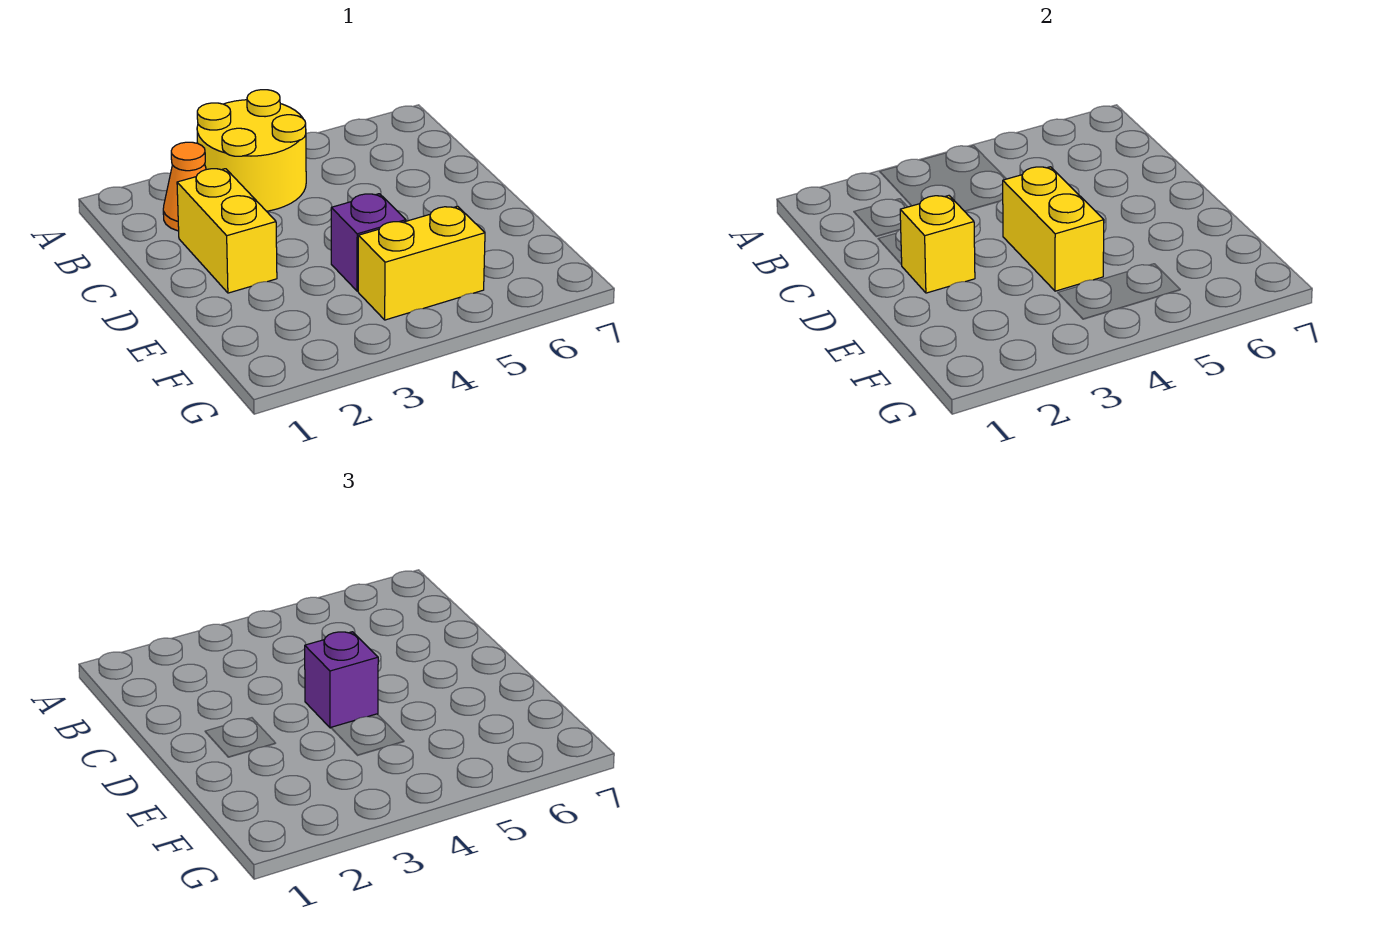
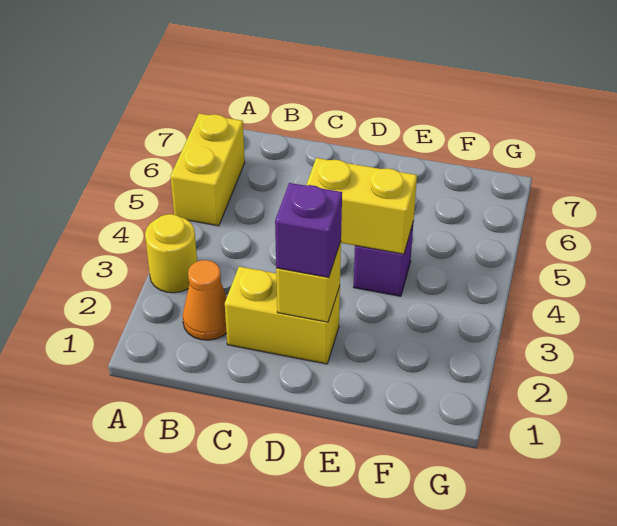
yellow 2x2 round brick [197,90,306,211] -> yellow 1x1 round brick [145,214,197,293]
purple 1x1 brick [305,632,378,728] -> purple 1x1 brick moved to [275,183,342,277]
yellow 1x2 brick [358,206,485,320] -> yellow 1x2 brick moved to [170,113,245,226]

